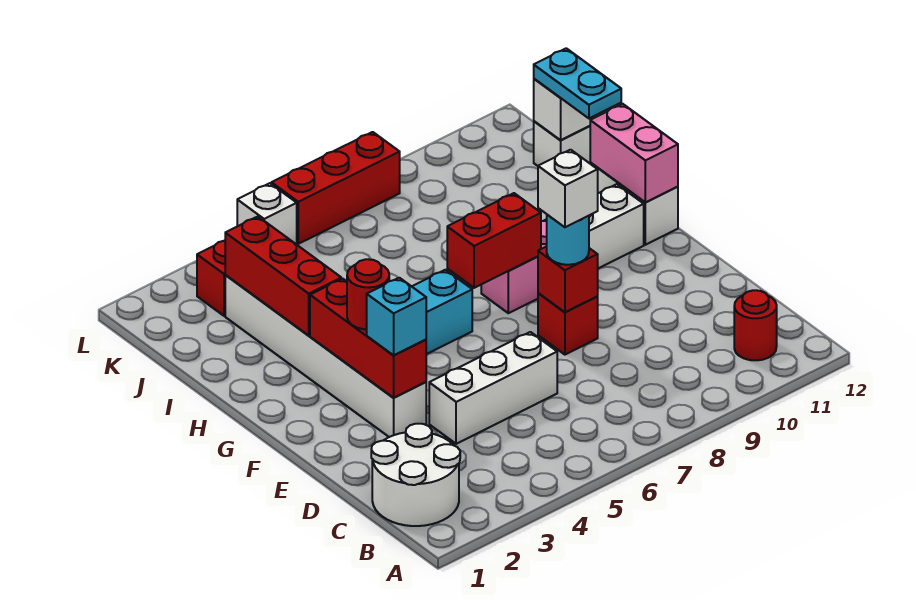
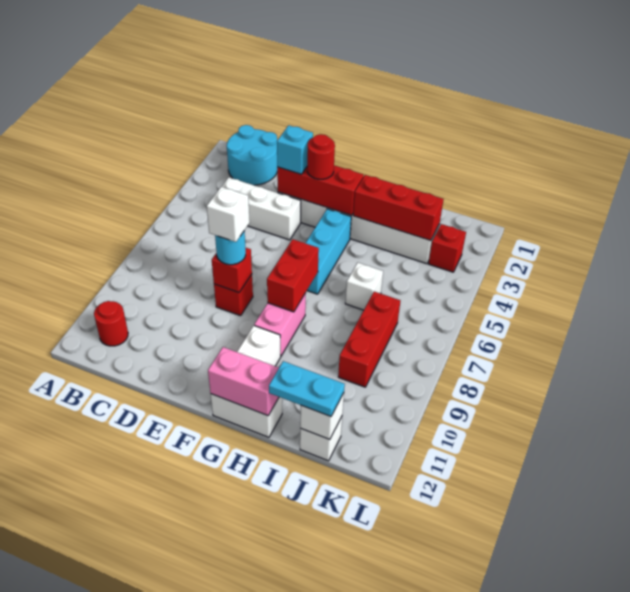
white 2x2 round brick [371,424,460,526] -> cyan 2x2 round brick [227,125,277,185]
white 1x3 brick [429,332,557,444] -> white 1x3 brick turned to [222,177,301,240]
white 1x1 brick [237,183,297,244] -> white 1x1 brick moved to [345,263,383,310]
red 1x3 brick [272,132,400,244] -> red 1x3 brick moved to [338,292,400,387]

